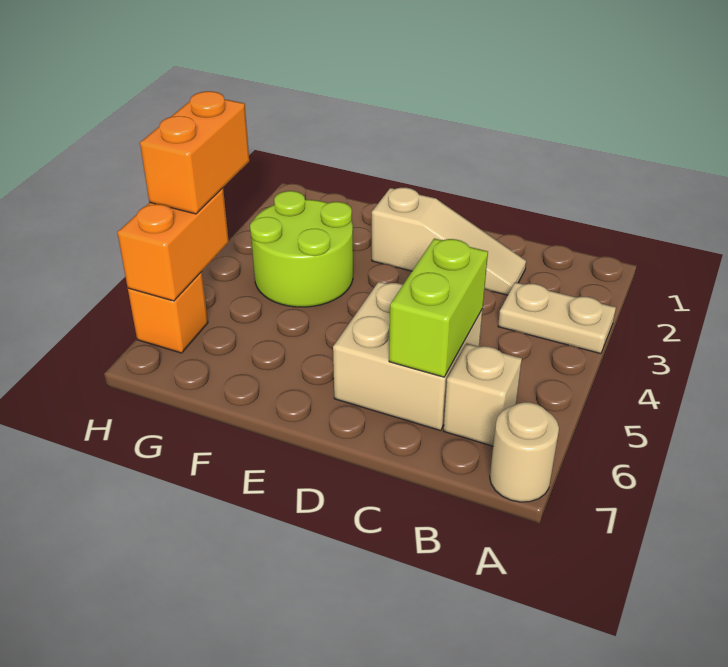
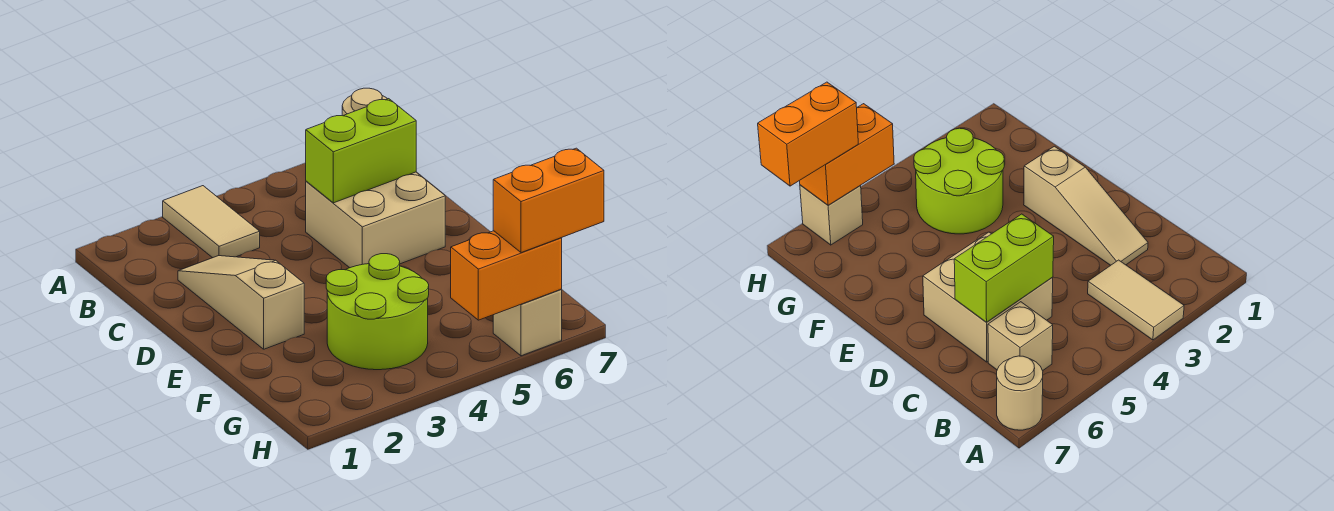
tan 1x2 plate [498,282,616,354] -> tan 1x2 tile [163,186,260,258]
orange 1x2 brick [140,91,249,214] -> orange 1x2 brick moved to [493,148,604,253]
orange 1x1 brick [128,272,208,353] -> tan 1x1 brick [493,290,562,356]

